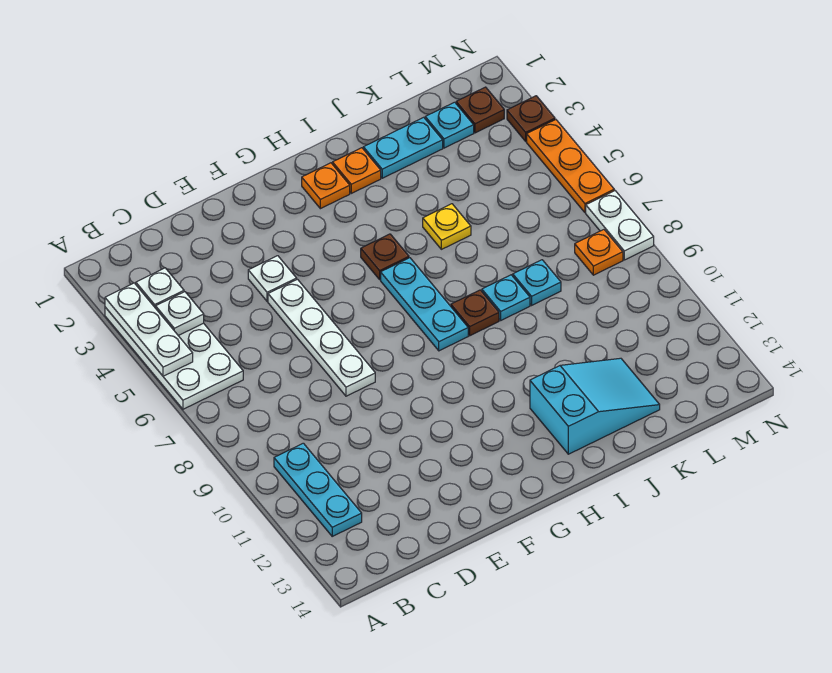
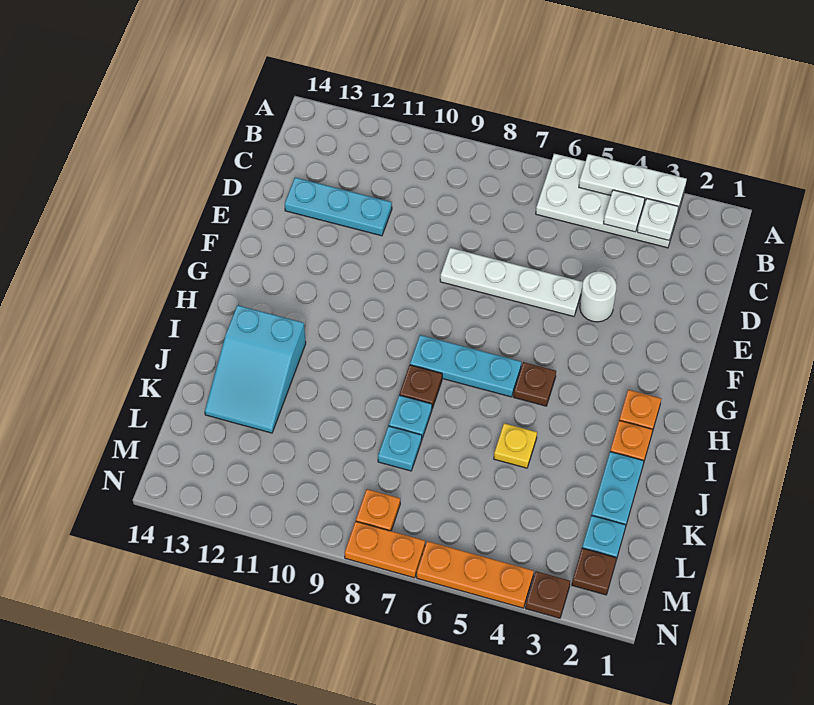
cyan 1x3 plate [274,443,362,536] -> cyan 1x3 plate moved to [285,178,392,236]
white 1x1 plate [248,256,297,301] -> white 1x1 round brick [580,271,617,322]
white 1x2 plate [586,191,654,260] -> orange 1x2 plate [345,521,425,578]

